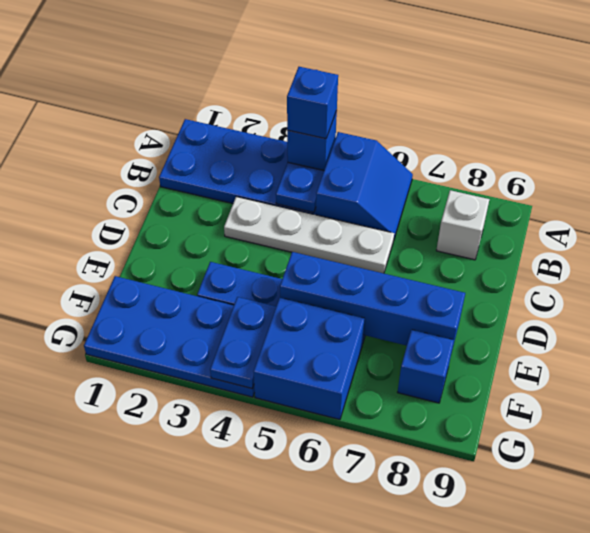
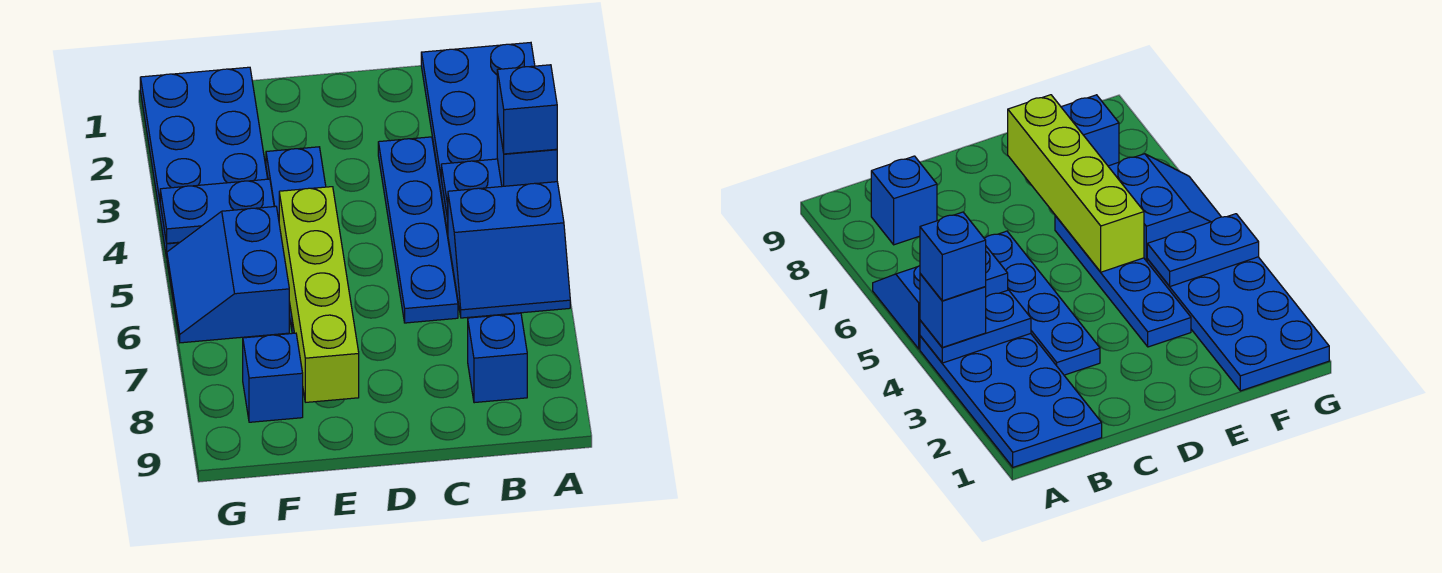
white 1x1 brick [436,190,489,260] -> blue 1x1 brick [468,313,527,403]
white 1x4 plate [224,197,394,273] -> blue 1x4 plate [378,137,458,323]
blue 1x4 brick [280,252,465,349] -> lime 1x4 brick [279,187,359,402]
blue 2x2 brick [254,298,365,420] -> blue 2x2 slope [167,206,289,343]

